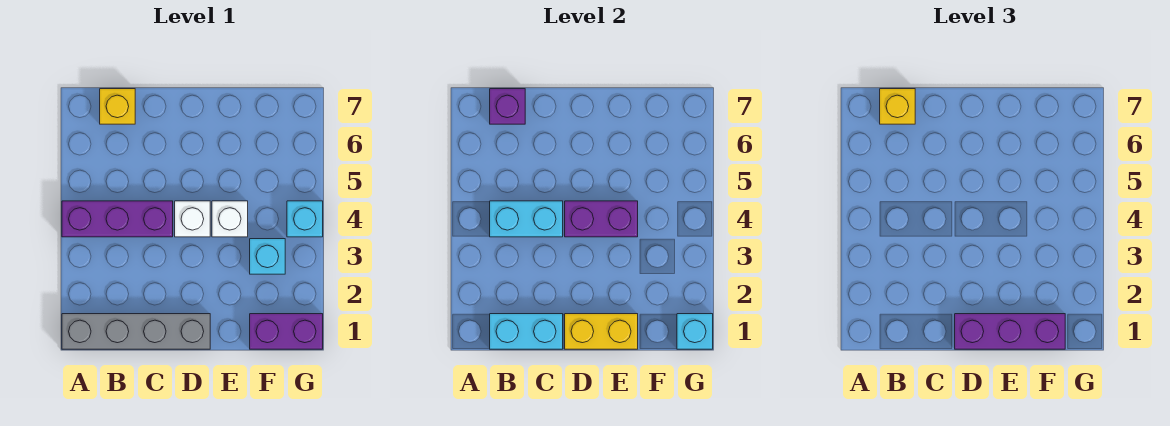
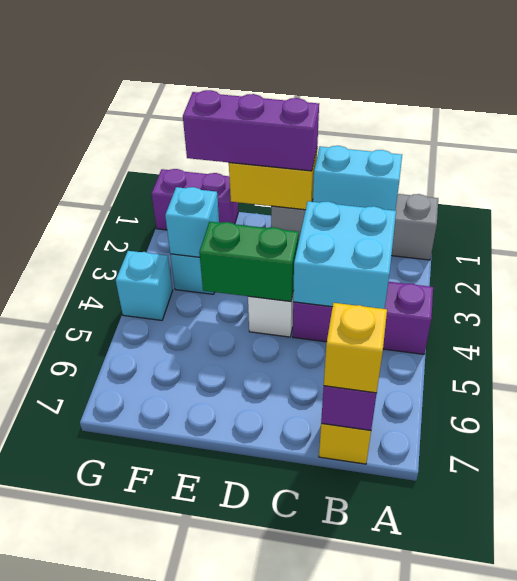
cyan 1x2 brick [490,201,563,237] -> cyan 2x2 brick [293,201,396,309]
purple 1x2 brick [565,201,638,237] -> green 1x2 brick [199,222,299,301]
white 1x1 brick [212,201,248,237] -> none
cyan 1x1 brick [677,314,713,349] -> cyan 1x1 brick moved to [165,187,219,257]

